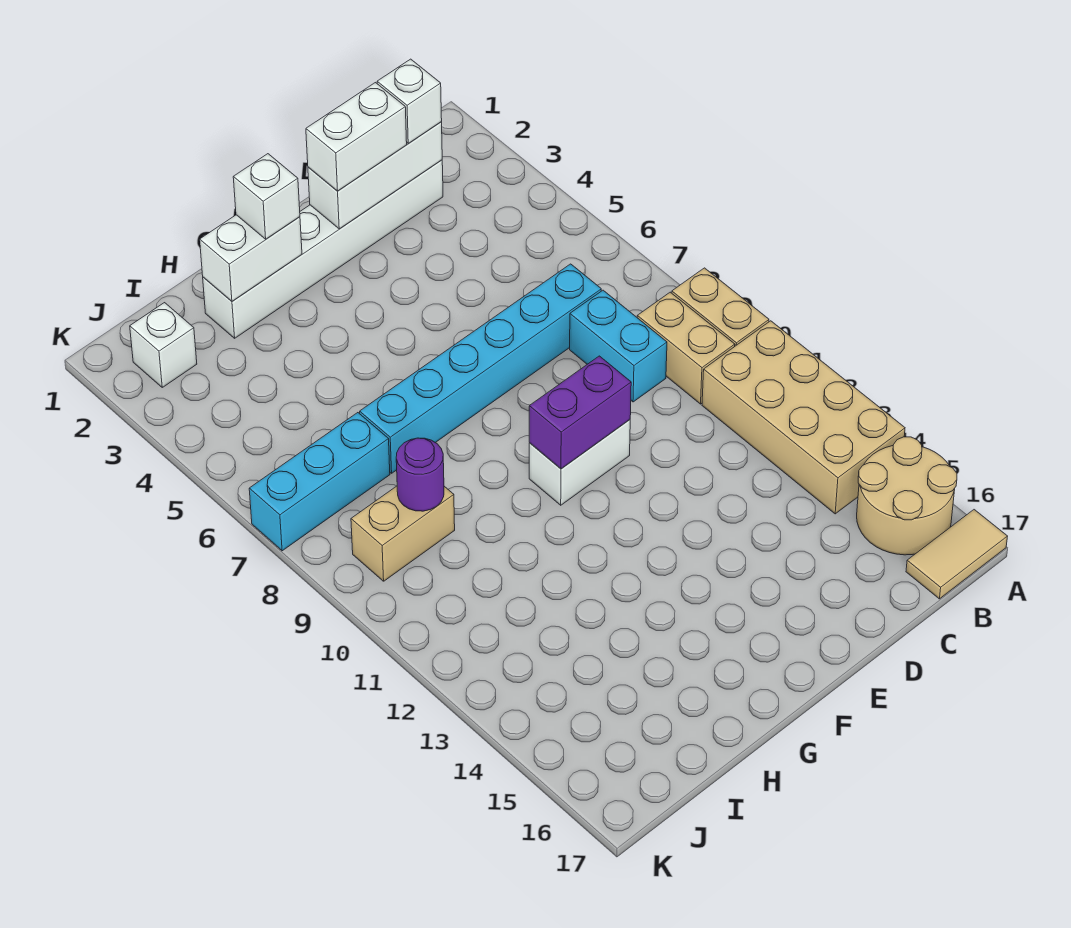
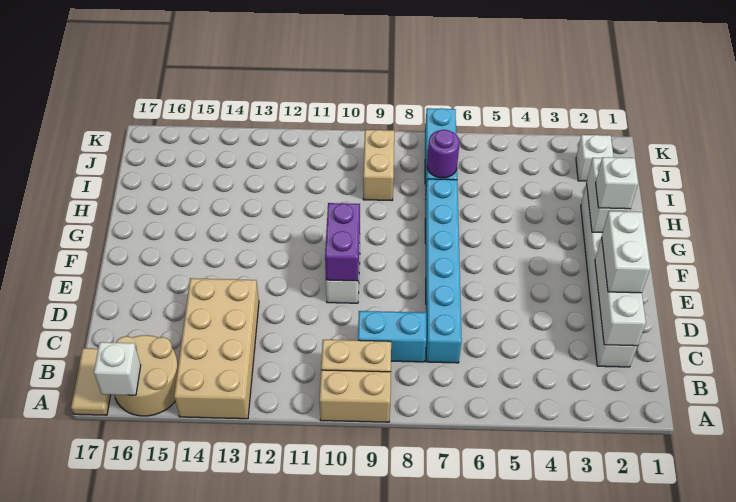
tan 2x4 brick [702,321,905,514] -> tan 2x4 brick turned to [174,278,259,419]
white 1x1 brick [377,59,442,144] -> white 1x1 brick moved to [94,342,141,395]
purple 1x1 round brick [396,438,444,511] -> purple 1x1 round brick moved to [427,130,460,178]

